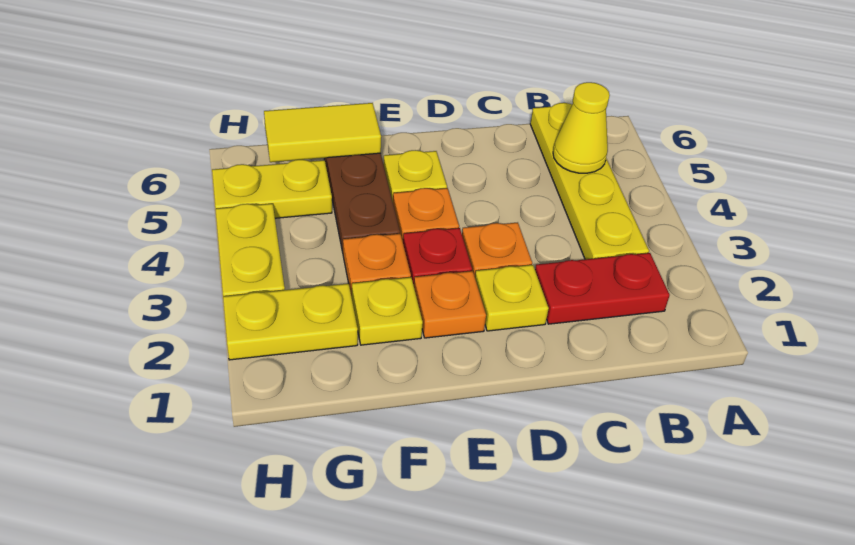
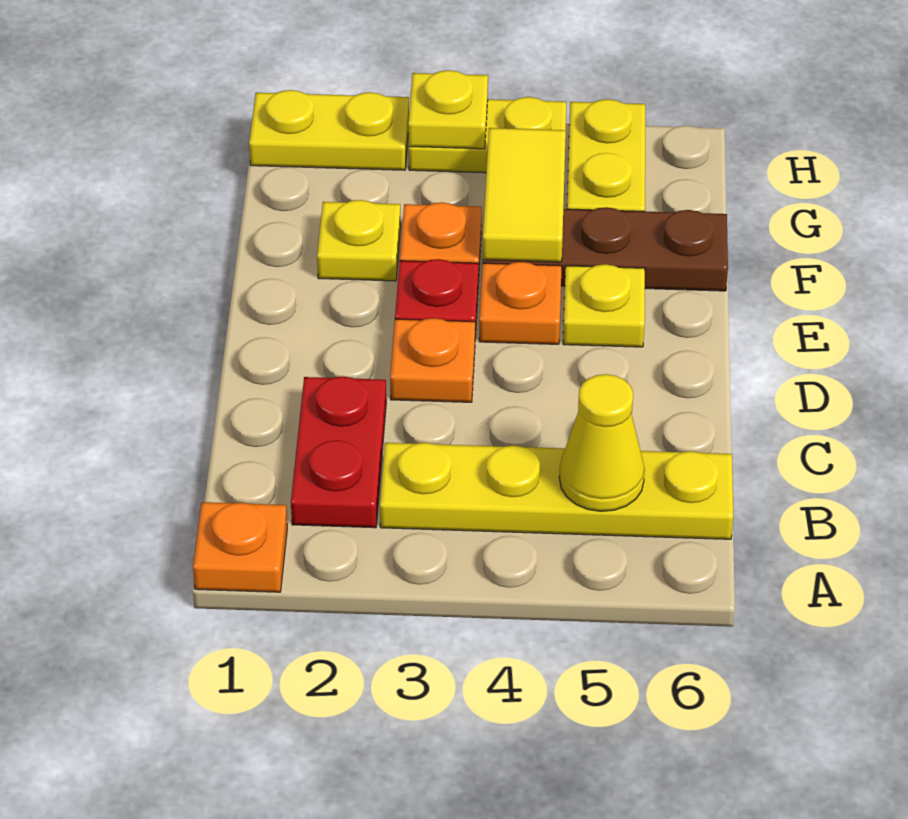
yellow 1x1 plate [475,265,549,331] -> yellow 1x1 plate moved to [408,70,488,149]
orange 1x1 plate [414,271,486,338] -> orange 1x1 plate moved to [193,502,287,592]
yellow 1x2 tile [264,103,381,162] -> yellow 1x2 tile moved to [483,128,566,262]
yellow 1x2 plate [223,284,358,360] -> yellow 1x2 plate turned to [249,90,409,170]

